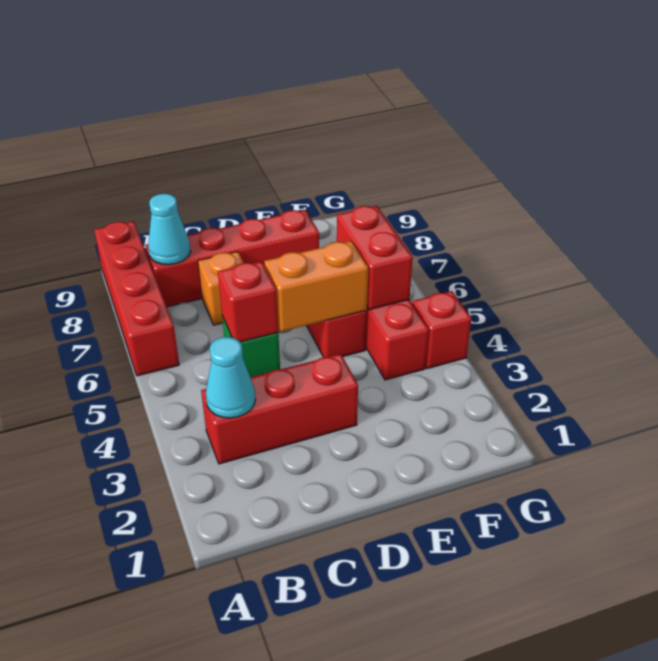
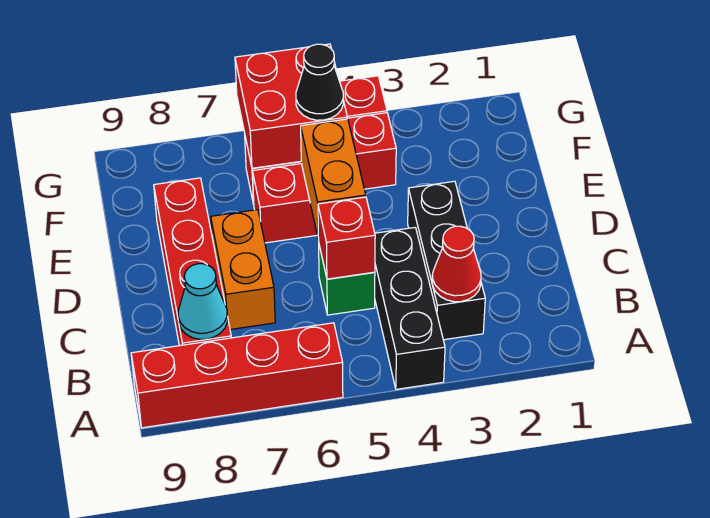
none -> black 1x3 brick [375,228,445,389]
red 1x3 brick [201,354,358,464] -> black 1x3 brick [408,181,485,340]
cyan 1x1 cone [206,337,255,418] -> red 1x1 cone [432,226,481,302]
orange 1x1 brick [198,252,244,325] -> orange 1x2 brick [211,210,275,330]
red 1x2 brick [337,206,413,310] -> red 2x2 brick [235,44,347,168]
none -> black 1x1 cone [296,44,343,120]

